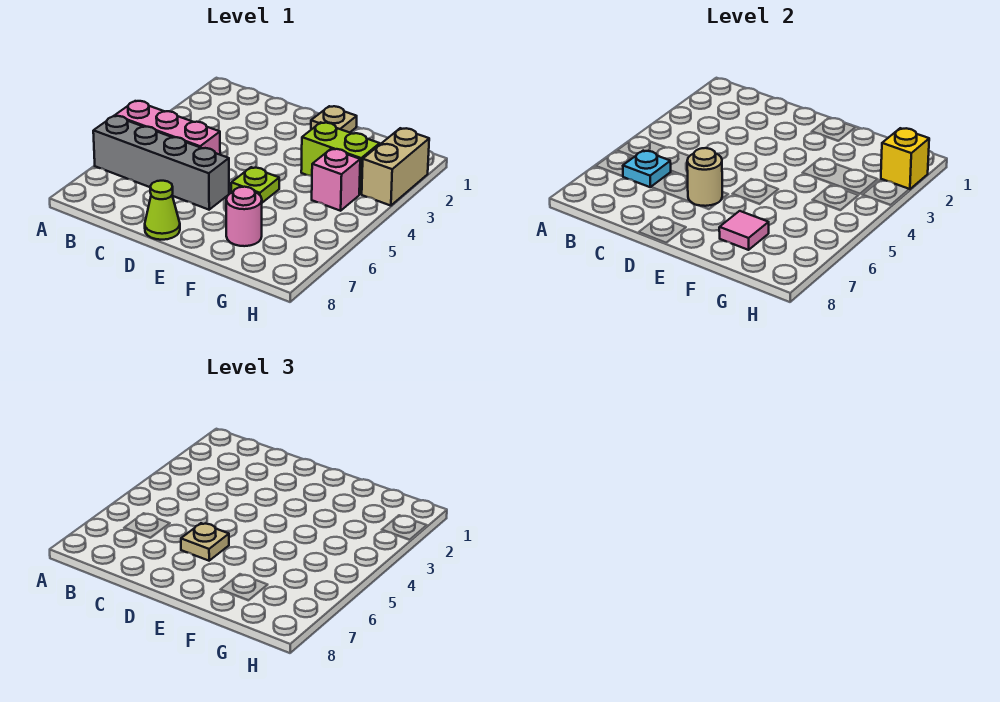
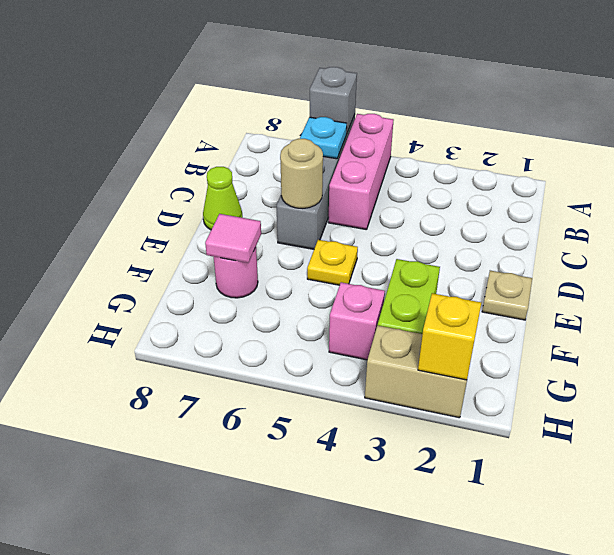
none -> grey 1x1 brick [310,67,357,134]
tan 1x1 plate [181,523,229,561] -> none
lime 1x1 plate [231,167,279,203] -> yellow 1x1 plate [307,240,358,285]

